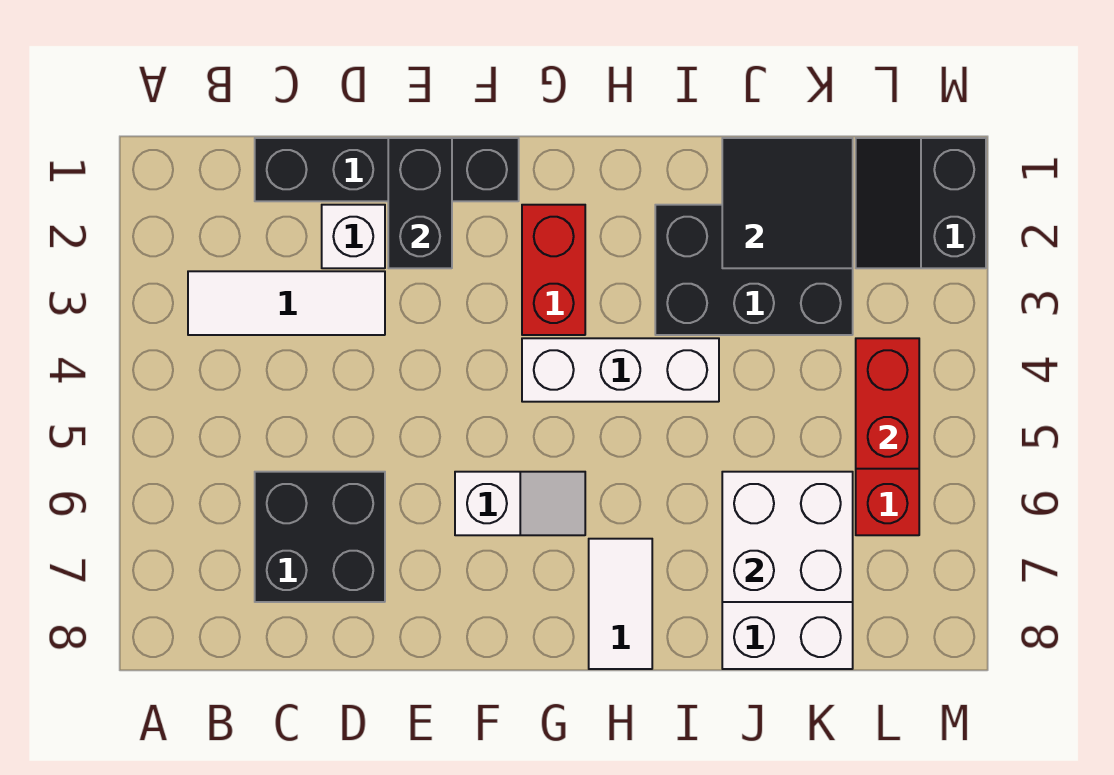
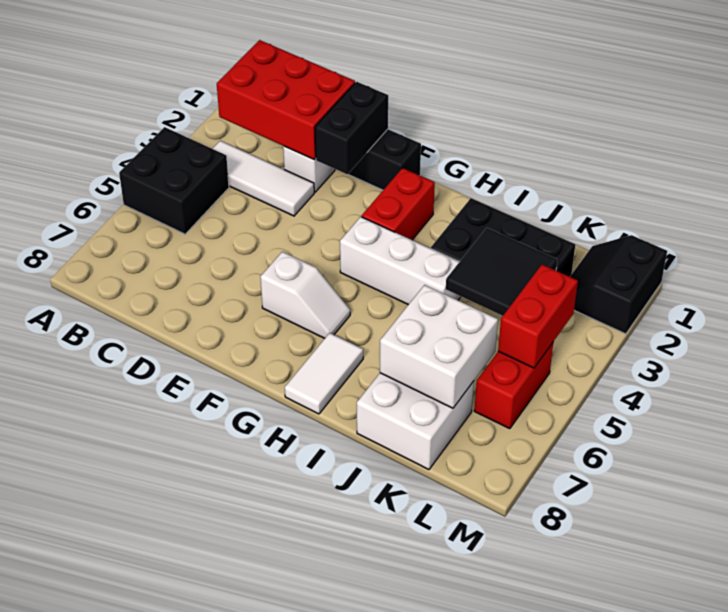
none -> red 2x3 brick [217,40,355,160]
black 2x2 brick [255,472,385,602] -> black 2x2 brick moved to [119,127,229,234]
black 2x2 tile [722,138,853,268] -> black 2x2 tile moved to [446,228,557,316]

